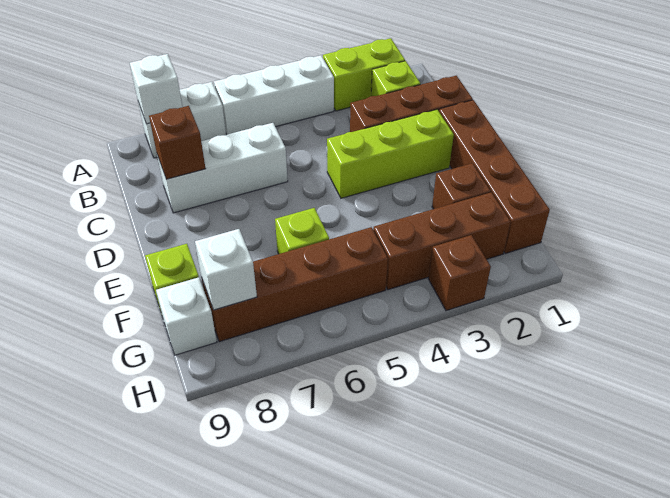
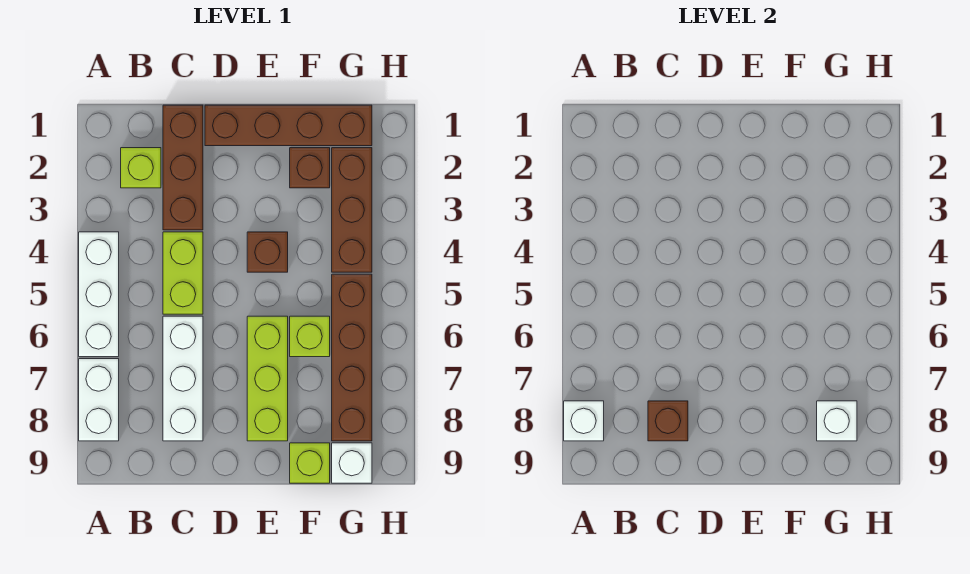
lime 1x2 brick [323,38,405,111] -> lime 1x2 brick moved to [163,232,203,314]
lime 1x3 brick [327,110,454,198] -> lime 1x3 brick moved to [247,316,288,441]
brown 1x1 brick [429,235,491,311] -> brown 1x1 brick moved to [247,232,288,272]

